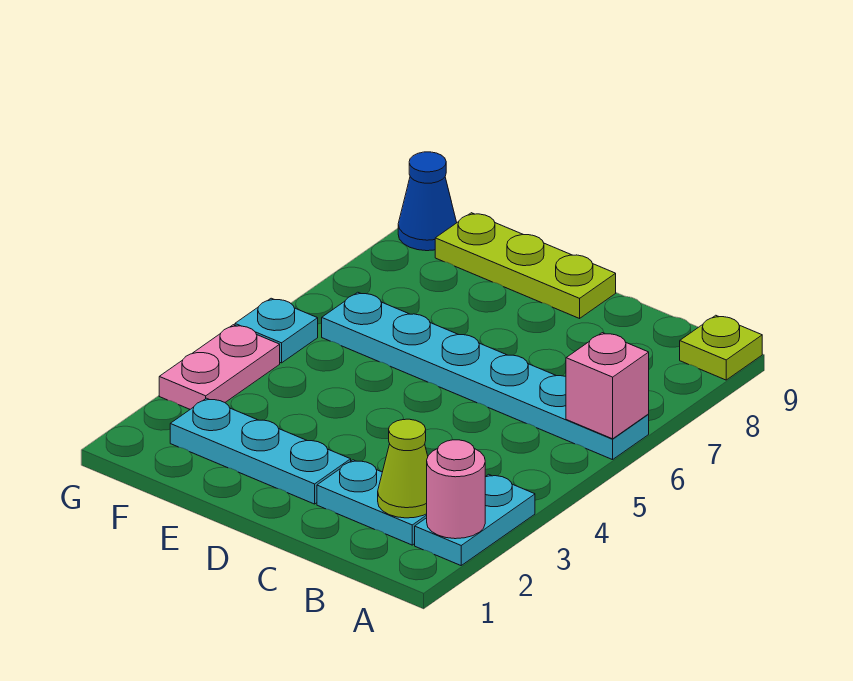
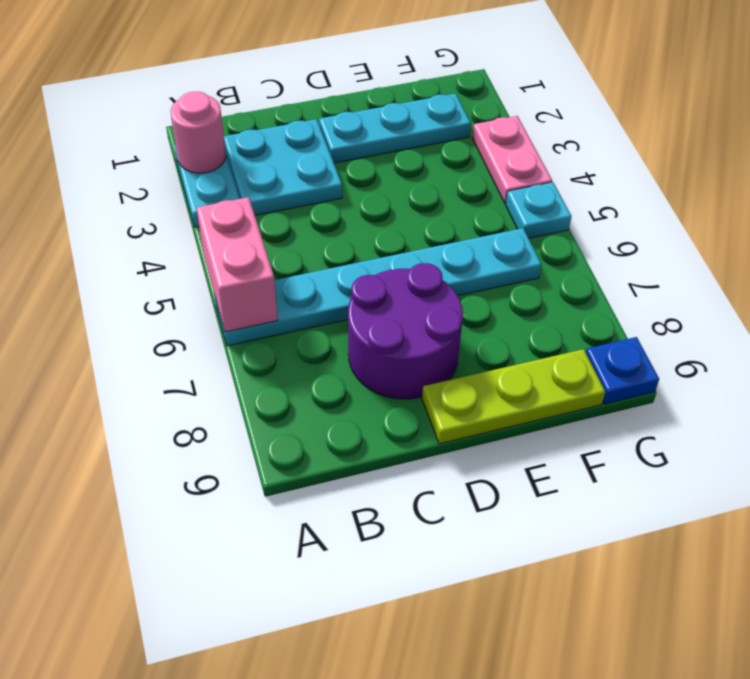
pink 1x1 brick [566,333,649,439] -> pink 1x2 brick [197,197,278,332]
lime 1x1 plate [680,315,762,380] -> none
cyan 1x2 plate [317,460,427,545] -> cyan 2x2 plate [224,119,342,215]
lime 1x1 cone [378,419,428,518] -> none
none -> purple 2x2 round brick [348,263,463,399]
blue 1x1 cone [398,152,457,251] -> blue 1x1 plate [586,337,659,404]

